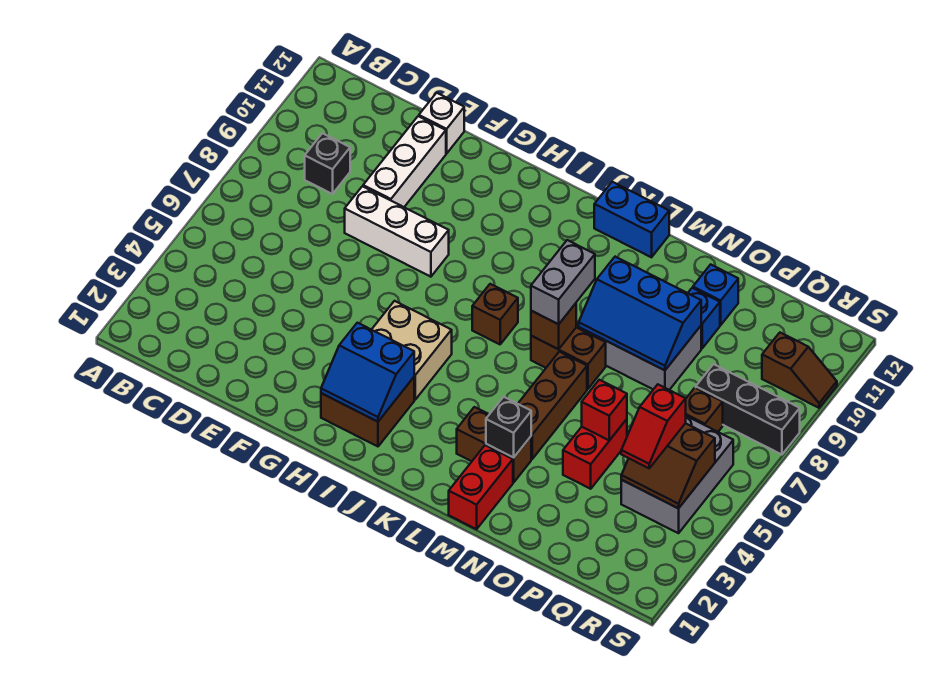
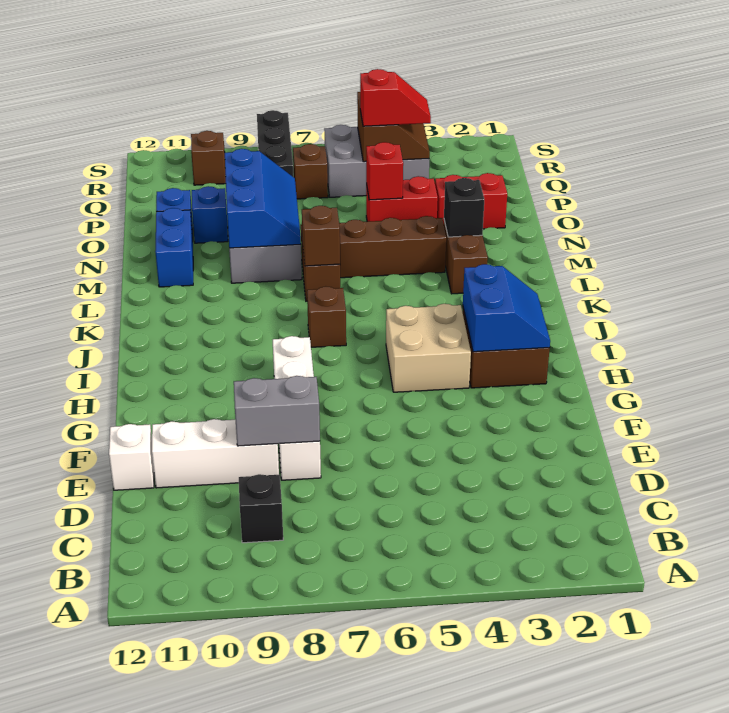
white 1x3 brick [345,186,449,277] -> white 1x4 brick [273,336,321,480]
blue 1x2 brick [594,182,669,257] -> blue 1x2 brick moved to [155,208,193,287]
grey 1x2 brick [531,240,595,324] -> grey 1x2 brick moved to [234,376,320,446]
red 1x2 brick [449,445,513,529] -> red 1x2 brick moved to [435,173,507,229]

